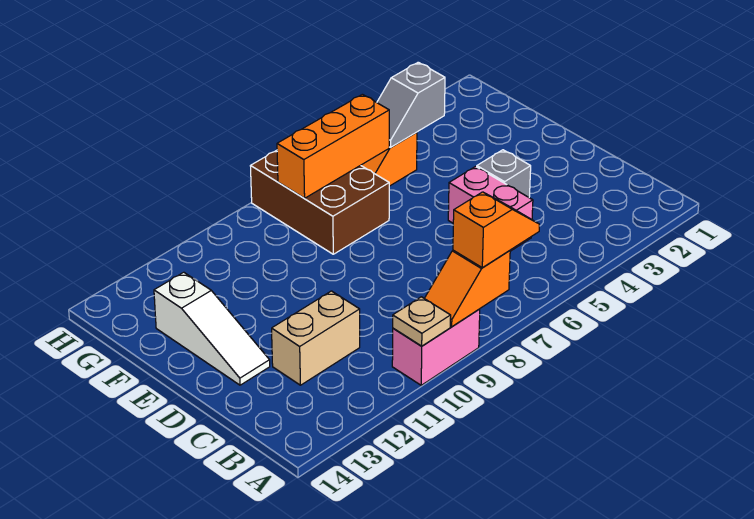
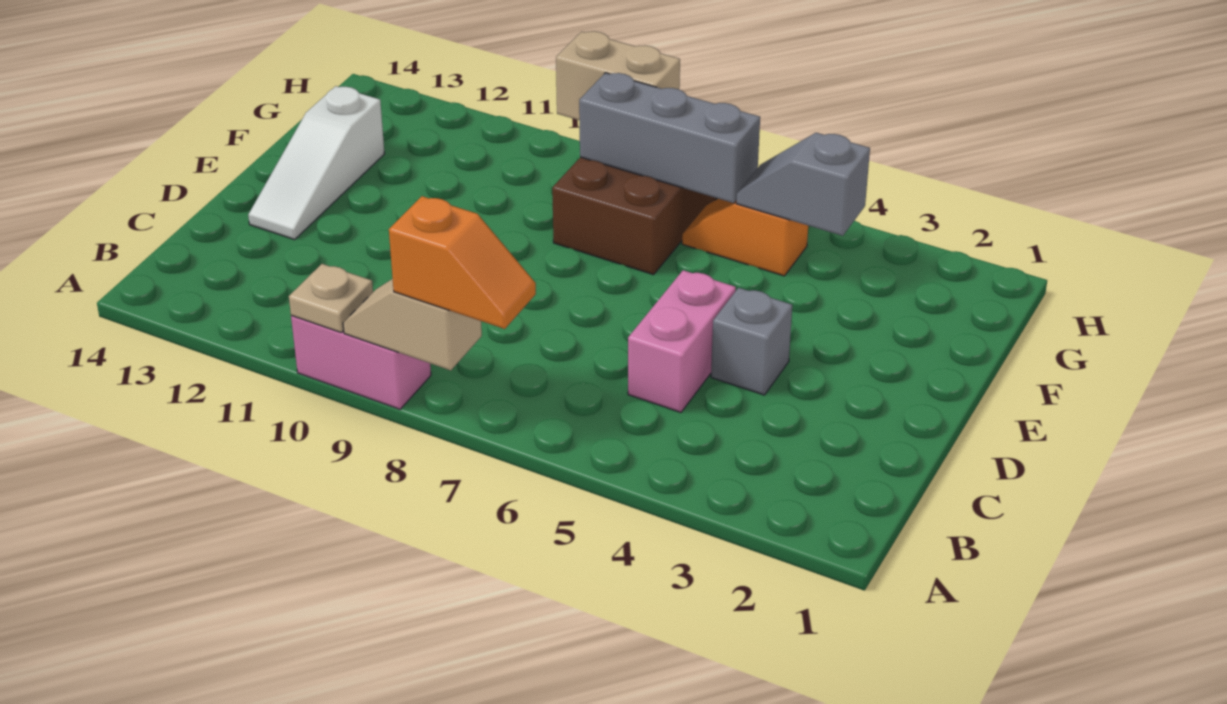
orange 1x2 slope [424,250,510,327] -> tan 1x2 slope [343,279,482,370]
tan 1x2 brick [272,291,360,385] -> tan 1x2 brick moved to [556,31,680,120]
orange 1x3 brick [277,94,389,198] -> grey 1x3 brick [579,73,760,203]

